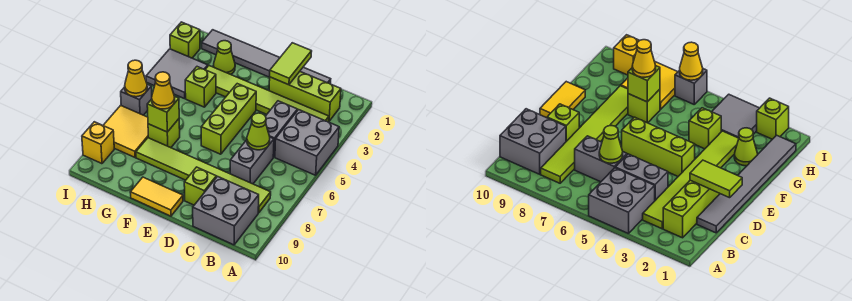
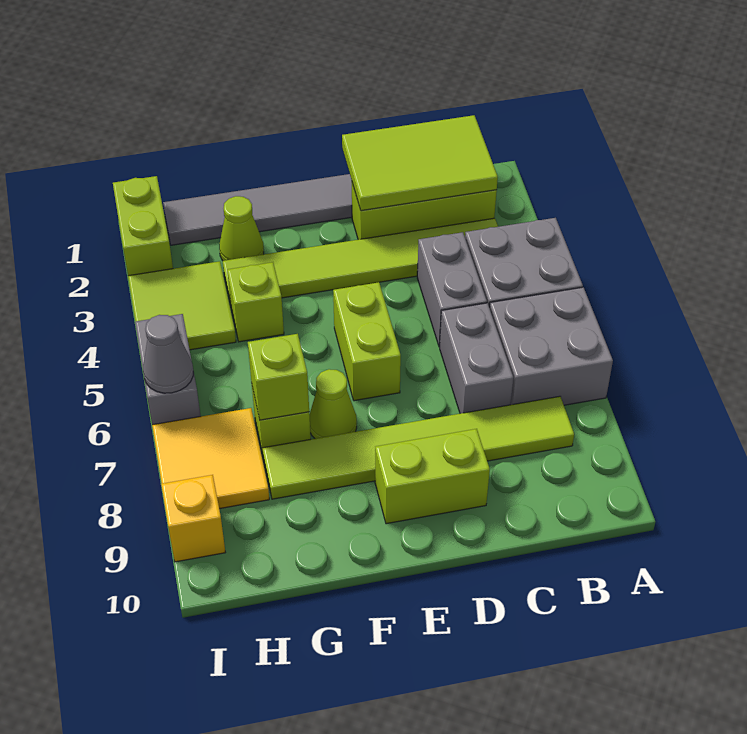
grey 2x2 brick [193,176,259,245] -> grey 2x2 brick moved to [490,287,613,405]
lime 1x1 cone [247,113,270,150] -> lime 1x1 cone moved to [309,369,357,439]
lime 1x2 tile [270,43,312,85] -> lime 2x3 tile [342,115,498,211]
lime 1x1 brick [184,167,216,205] -> lime 1x2 brick [375,429,490,524]
lime 1x3 brick [201,84,256,154] -> lime 1x2 brick [333,282,401,401]
yellow 1x2 tile [130,177,183,216] -> none
yellow 1x1 cone [152,72,175,109] -> none
grey 2x2 tile [146,49,208,99] -> lime 2x2 tile [128,261,236,350]
lime 1x1 brick [170,22,200,58] -> lime 1x2 brick [113,176,173,276]
grey 1x1 brick [121,84,152,115] -> grey 1x2 brick [135,314,201,425]
yellow 1x1 cone [125,60,147,97] -> grey 1x1 cone [143,315,193,393]

